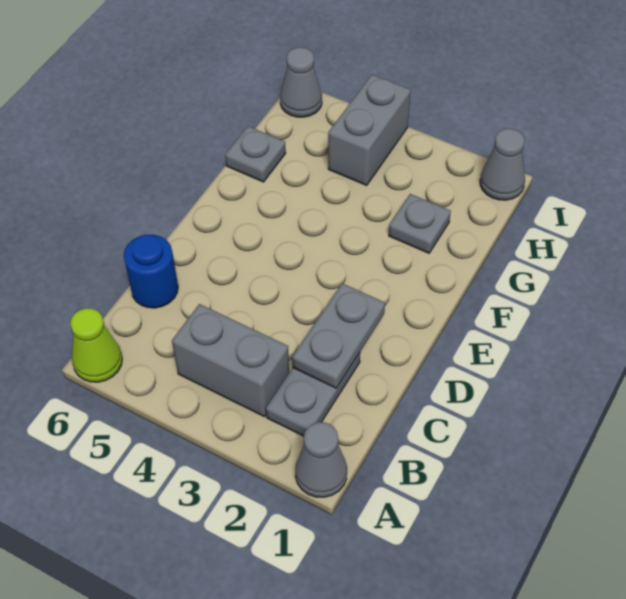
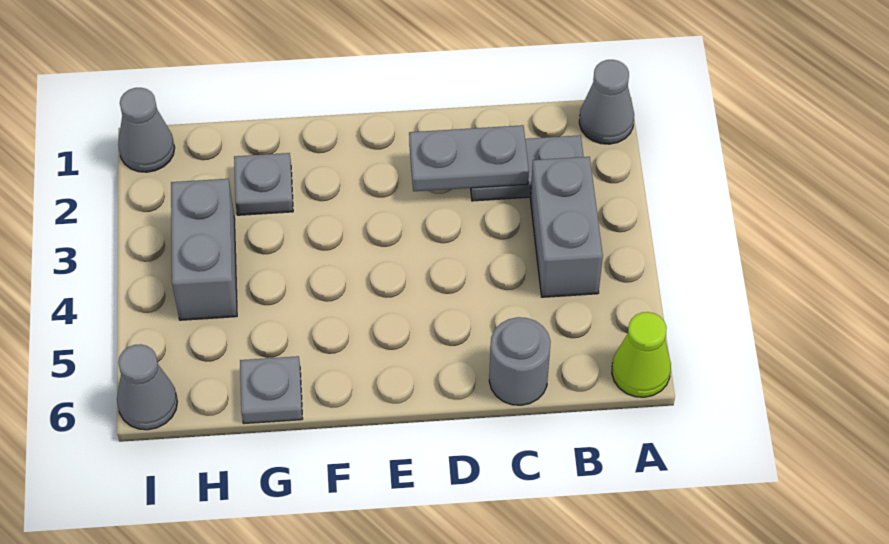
blue 1x1 round brick [124,235,178,308] -> grey 1x1 round brick [489,317,551,405]
grey 1x2 brick [328,75,411,185] -> grey 1x2 brick turned to [171,179,237,320]

